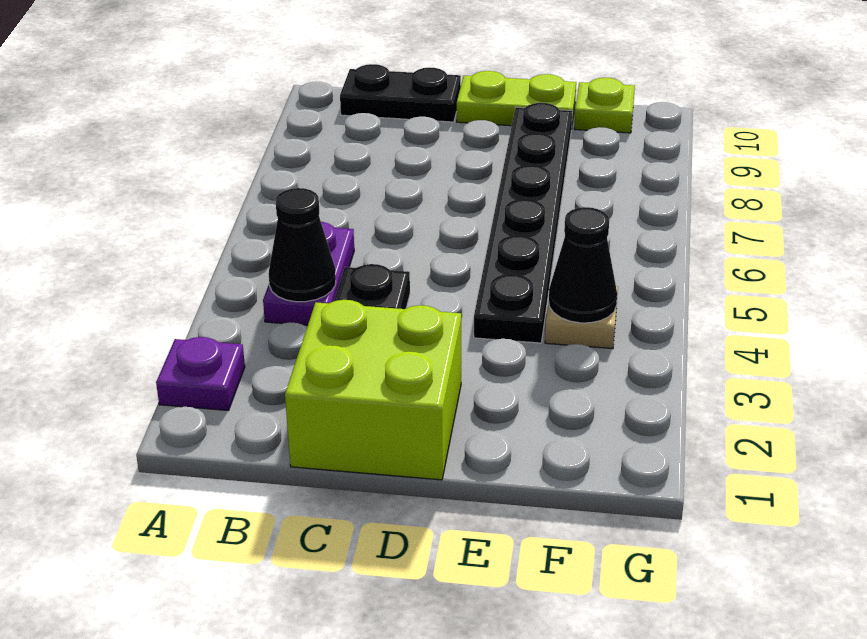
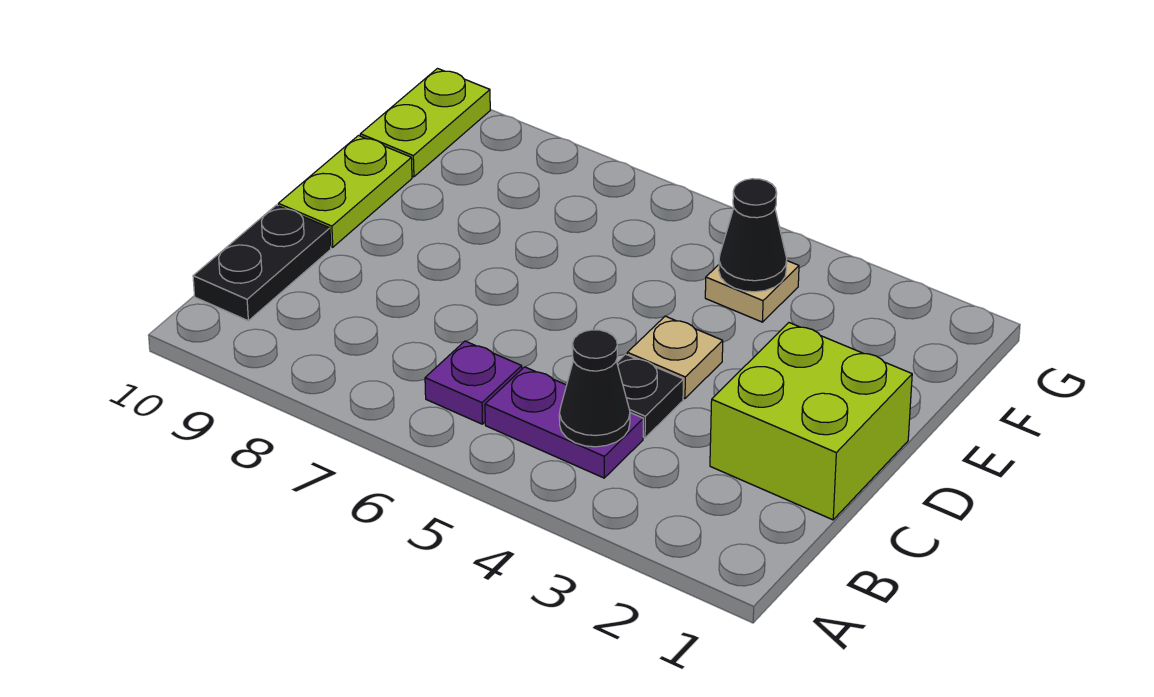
purple 1x1 plate [156,337,245,411] -> purple 1x1 plate moved to [425,341,522,424]
none -> tan 1x1 plate [627,316,723,399]
black 1x6 plate [474,103,572,343] -> none
lime 1x1 plate [574,78,635,133] -> lime 1x2 plate [360,68,490,177]

